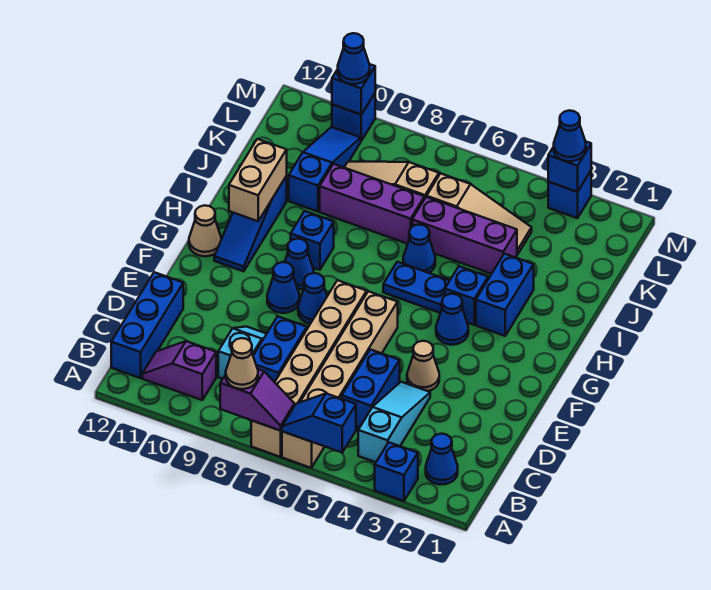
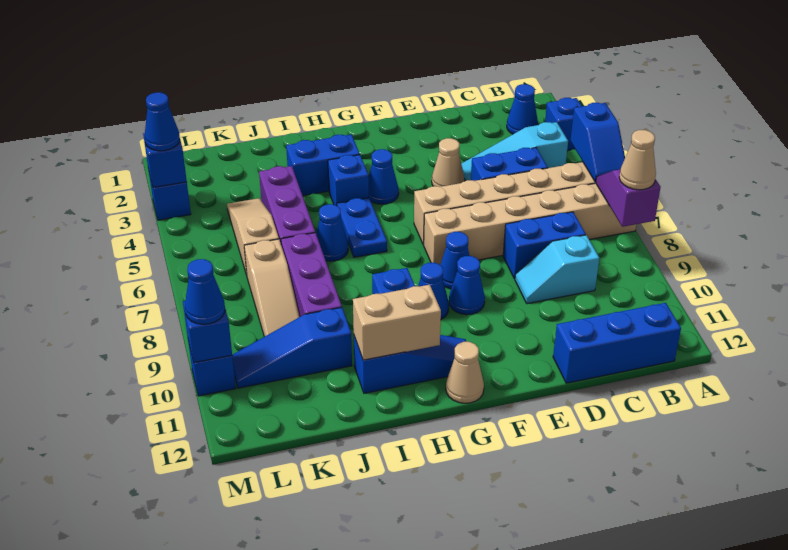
purple 1x2 slope [142,341,216,400] -> none

